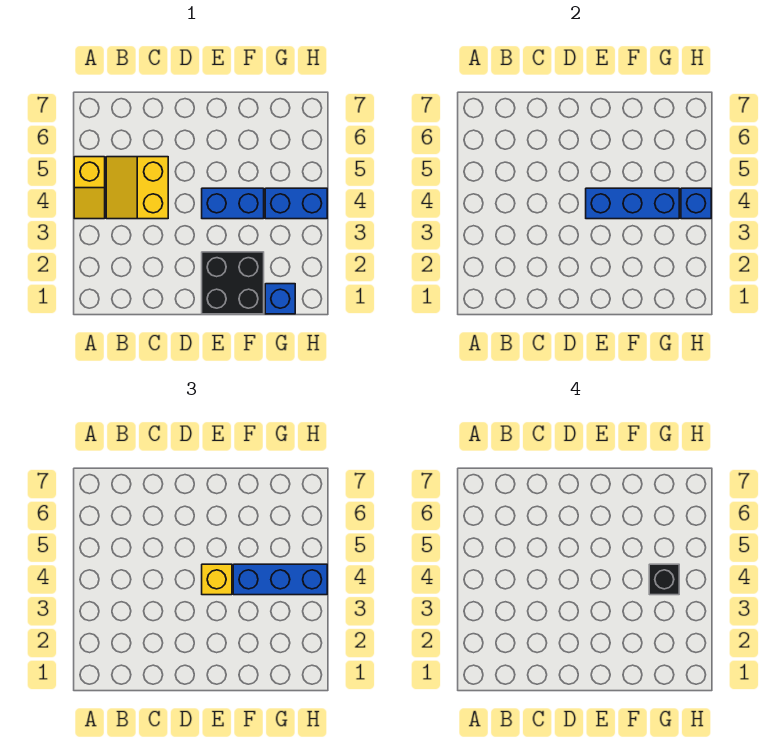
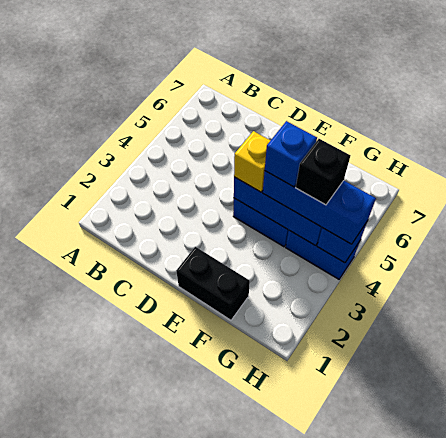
yellow 1x2 slope [74,157,105,219] -> none
yellow 2x2 slope [106,157,168,219] -> none
black 2x2 brick [202,252,264,314] -> black 1x2 brick [176,247,250,320]
blue 1x1 brick [265,284,295,314] -> blue 1x1 brick moved to [265,121,317,187]

